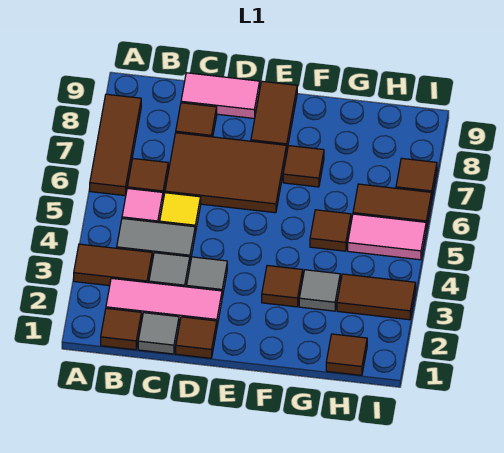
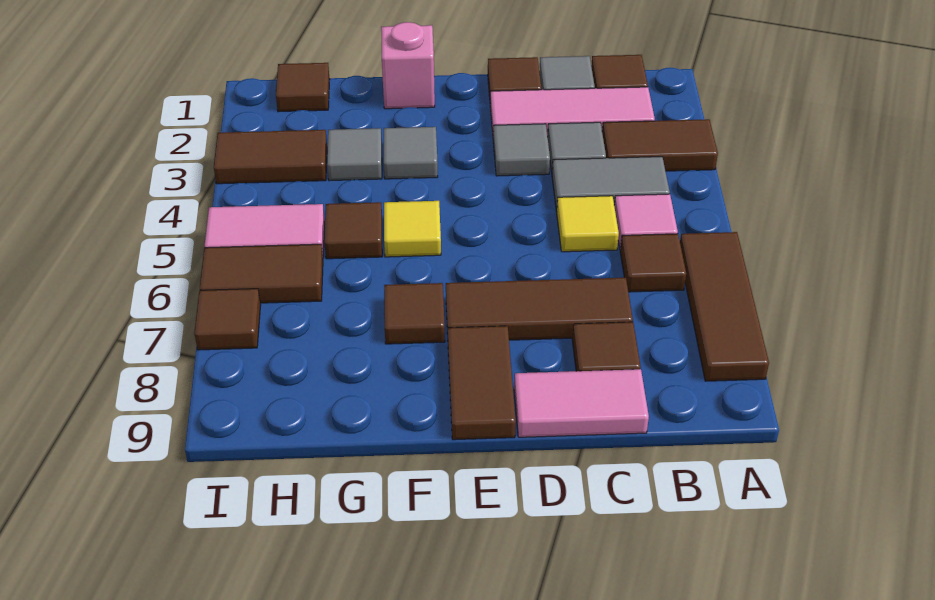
brown 2x3 tile [165,133,287,213] -> brown 1x3 tile [446,278,633,340]
none -> pink 1x1 brick [381,22,435,109]
brown 1x1 tile [262,266,303,307] -> grey 1x1 tile [384,127,438,179]
none -> yellow 1x1 tile [384,201,441,257]

